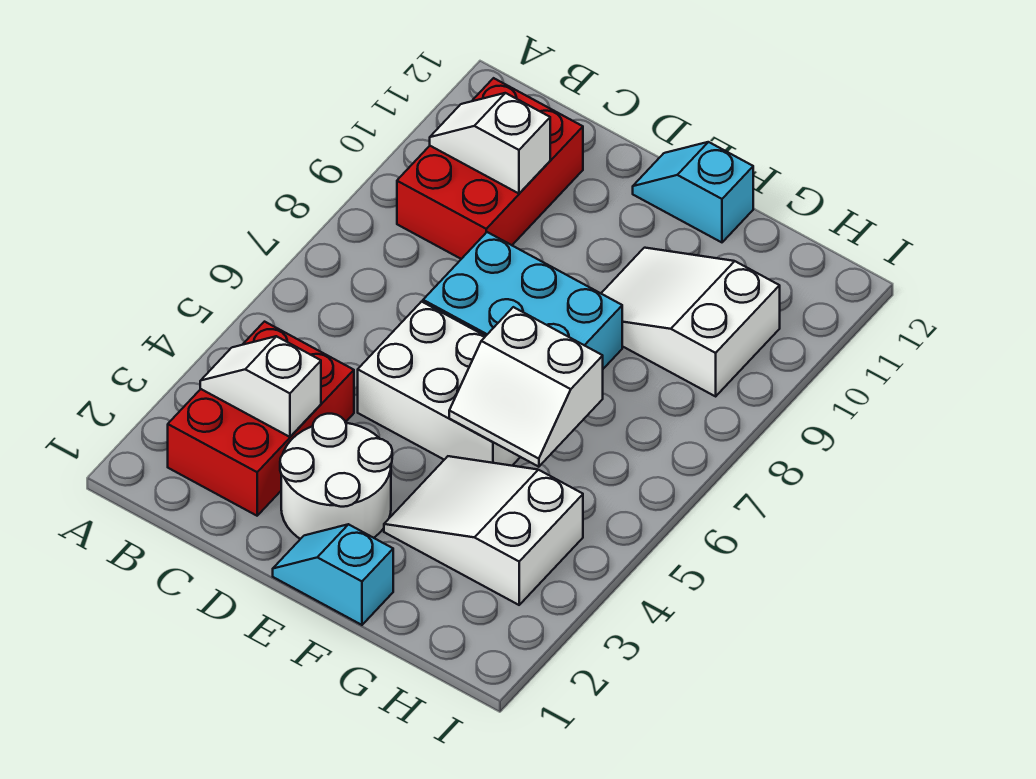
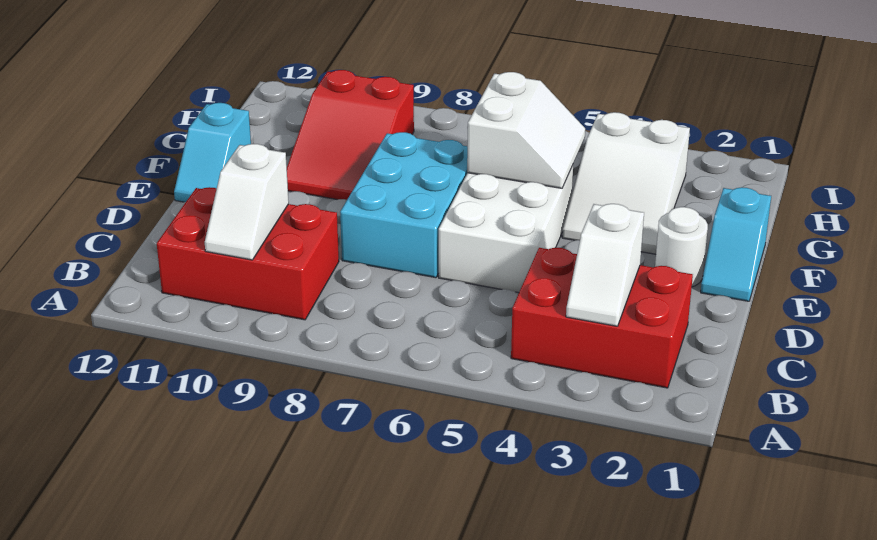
white 2x2 round brick [280,414,392,539] -> white 1x1 round brick [655,207,708,287]
white 2x3 slope [601,248,780,396] -> red 2x3 slope [287,70,414,200]

